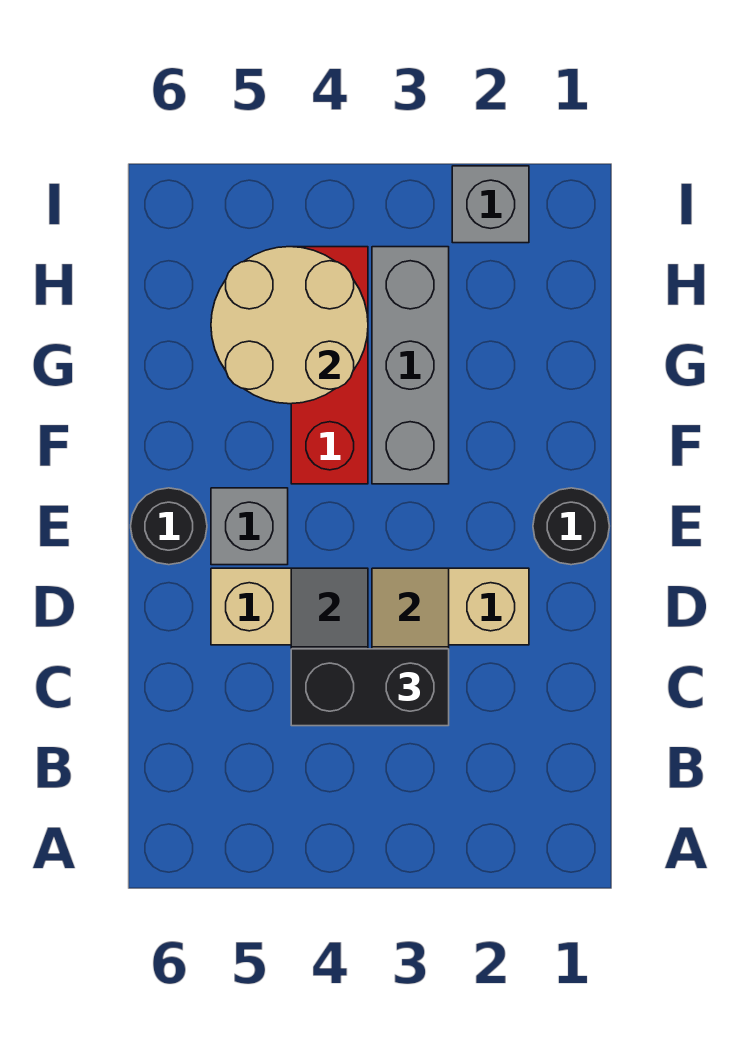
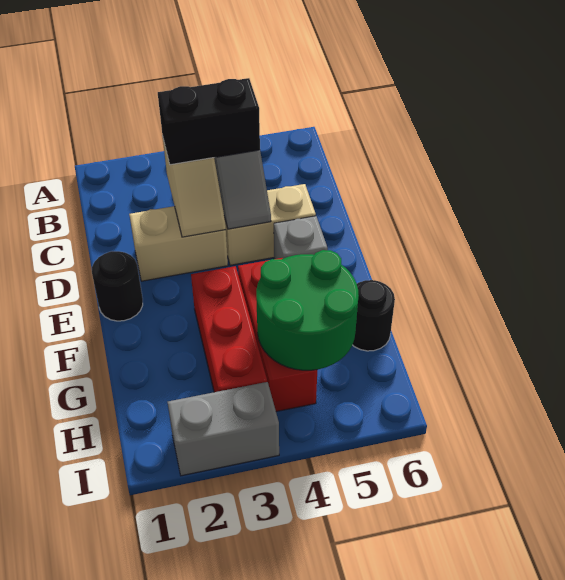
black 1x1 round brick [131,488,207,565] -> black 1x1 round brick moved to [353,280,395,351]
grey 1x3 brick [372,247,449,484] -> red 1x3 brick [191,266,267,392]
tan 2x2 round brick [211,247,368,404] -> green 2x2 round brick [256,250,359,370]
grey 1x1 brick [452,166,529,243] -> grey 1x2 brick [168,382,279,476]

